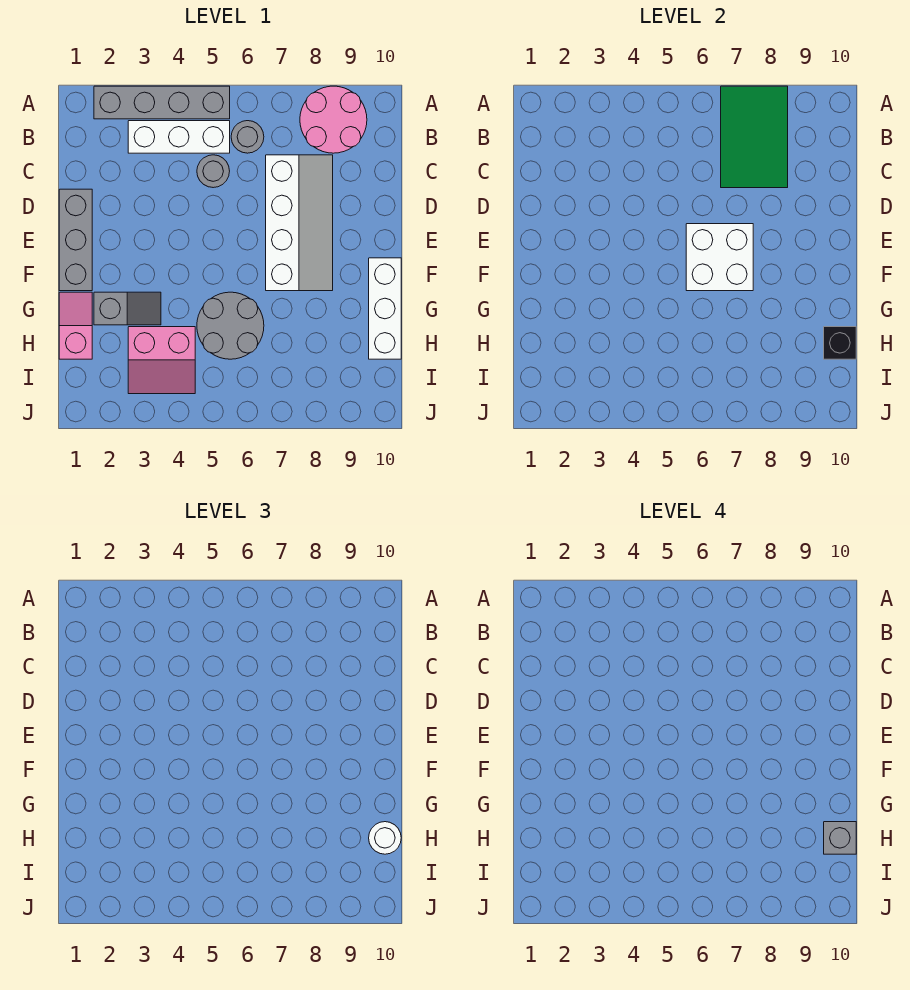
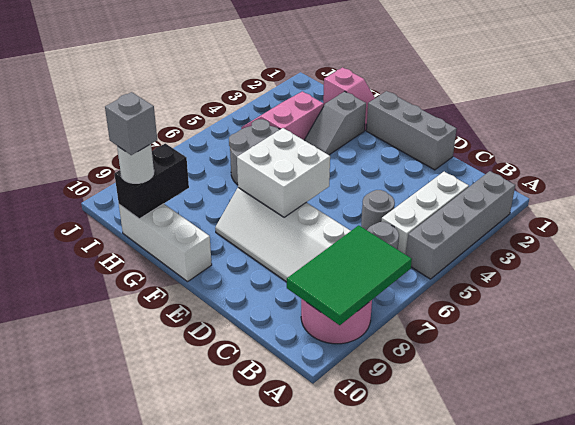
green 2x3 tile [721,86,788,188] -> green 2x3 tile turned to [287,225,412,325]
black 1x1 brick [824,327,856,359] -> black 1x2 brick [114,143,189,219]

